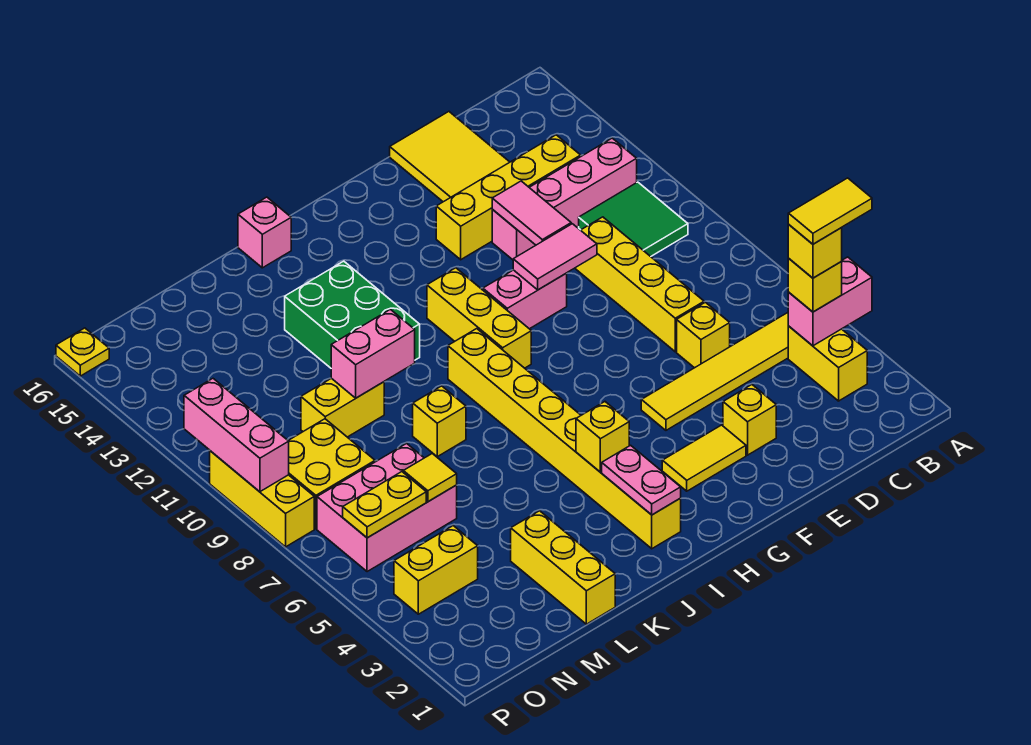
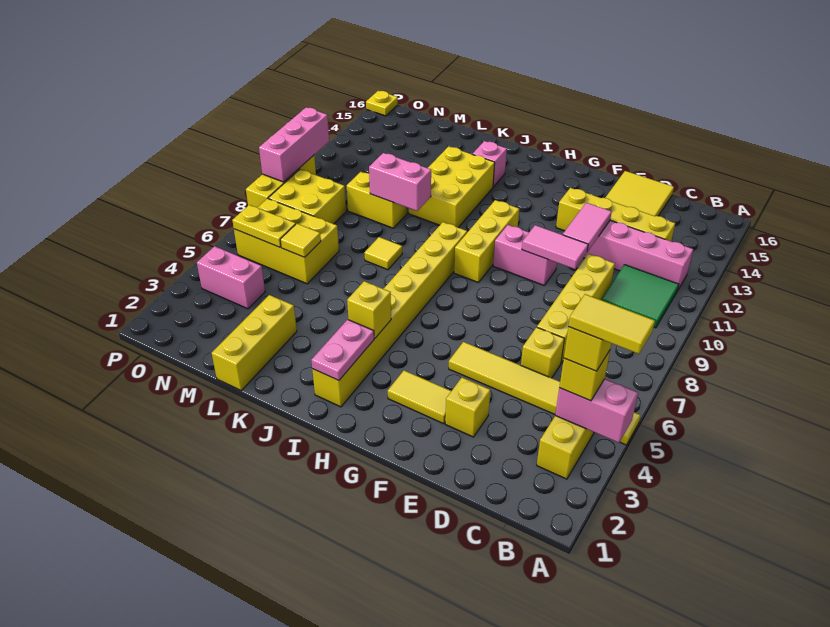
green 2x3 brick [285,261,420,368] -> yellow 2x3 brick [409,147,495,227]
pink 1x1 brick [238,197,291,268] -> pink 1x1 brick moved to [473,141,507,187]
yellow 1x1 brick [413,386,466,457] -> yellow 1x1 tile [364,237,402,270]
pink 2x3 brick [317,443,457,572] -> yellow 2x3 brick [234,199,339,284]
yellow 1x2 brick [394,526,478,614] -> pink 1x2 brick [197,246,265,309]

